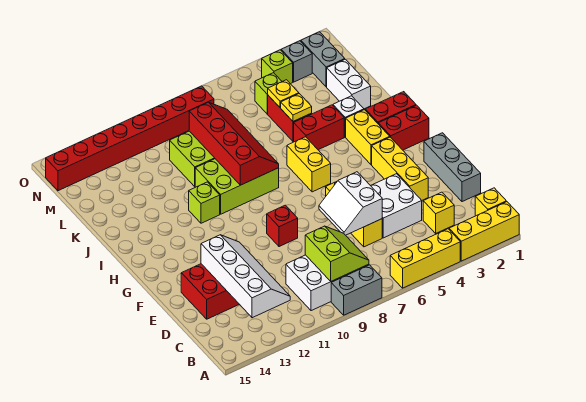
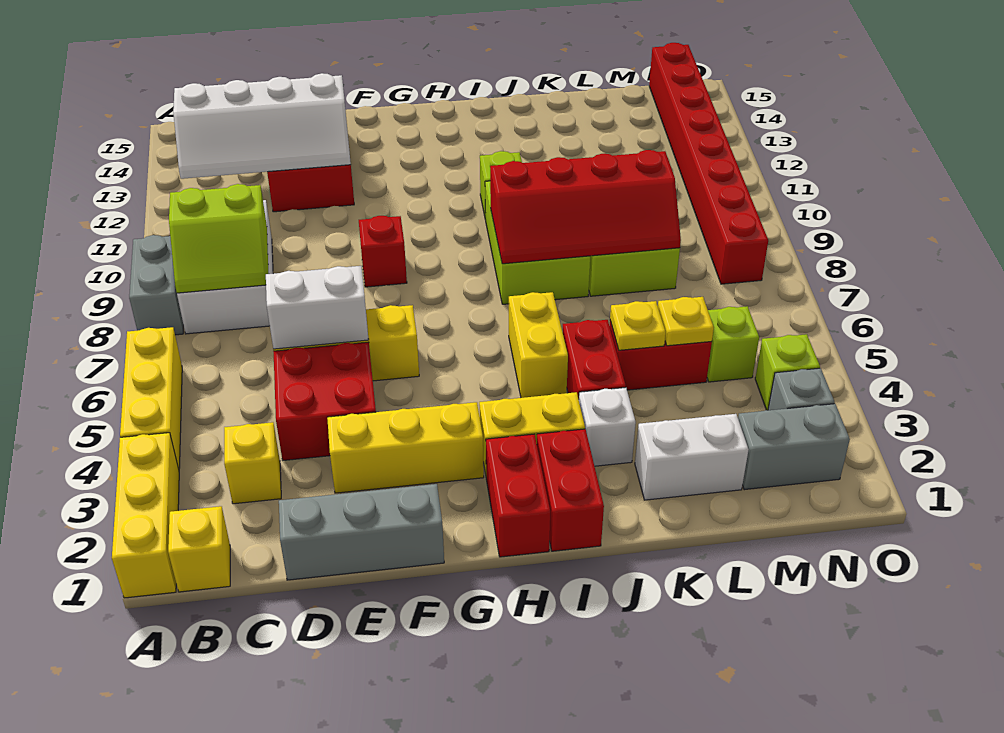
white 2x2 brick [371,174,422,238] -> red 2x2 brick [273,342,376,460]
yellow 1x2 brick [287,137,331,192] -> yellow 1x2 brick turned to [509,292,568,398]

